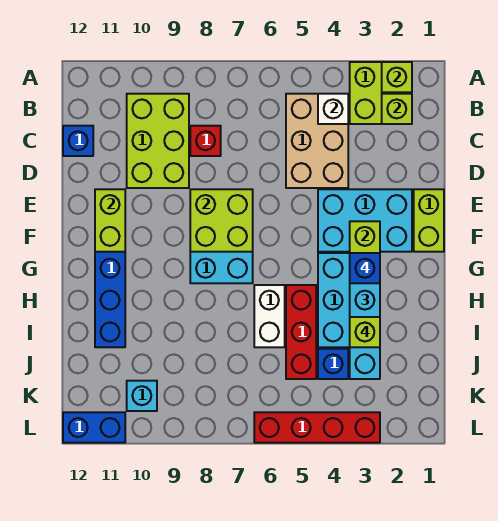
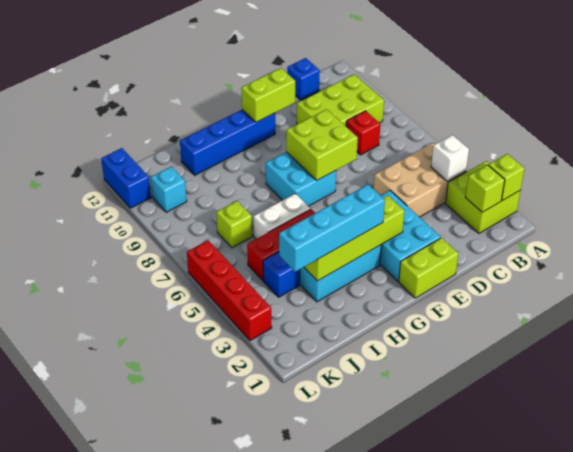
blue 1x1 brick [350,253,380,283] -> none
lime 1x1 brick [350,317,380,347] -> lime 1x1 brick moved to [216,201,252,248]

